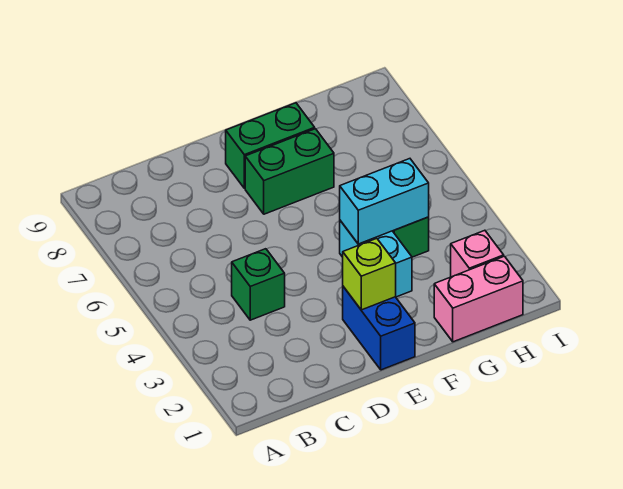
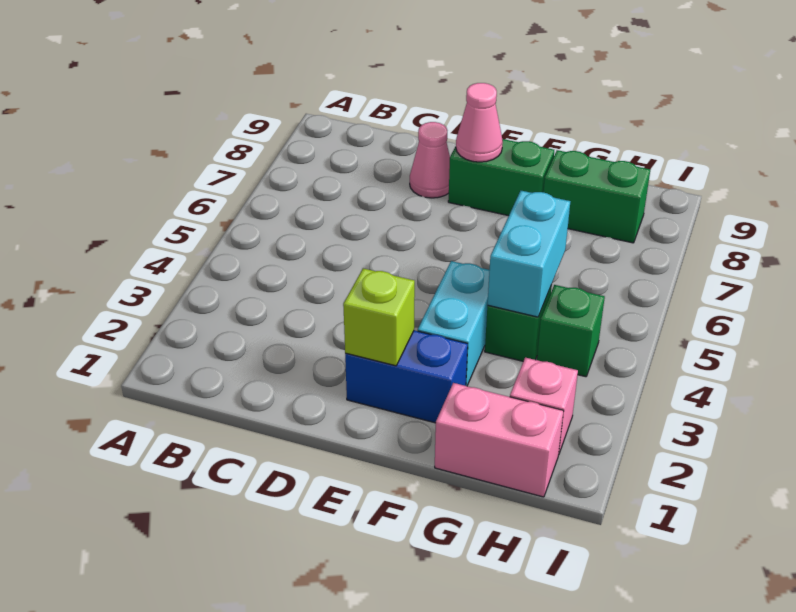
green 1x1 brick [232,249,285,320] -> green 1x1 brick moved to [537,285,605,377]
none -> pink 1x1 cone [410,122,450,198]
blue 1x2 brick [343,287,415,370] -> blue 1x2 brick turned to [345,330,468,423]
green 1x2 brick [245,129,334,214] -> green 1x2 brick moved to [543,150,650,243]
none -> pink 1x1 cone [456,83,503,162]
cyan 1x2 brick [340,159,429,244] -> cyan 1x2 brick turned to [488,191,570,317]

